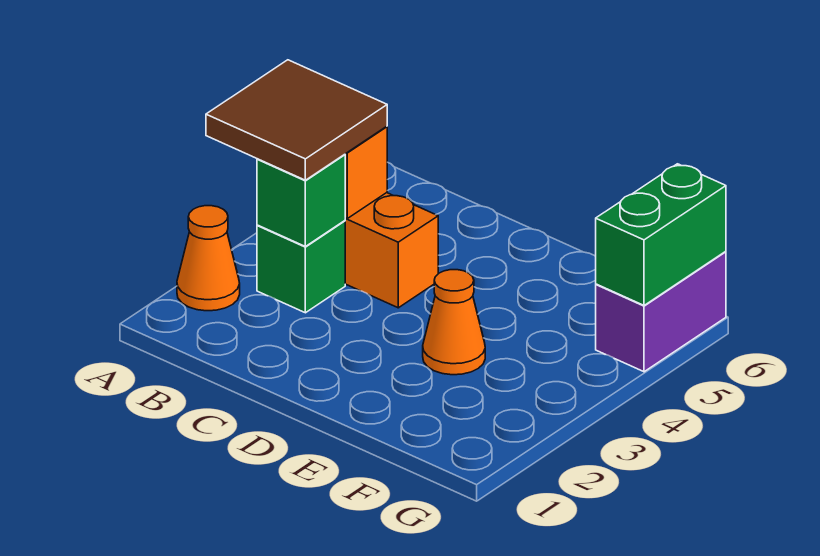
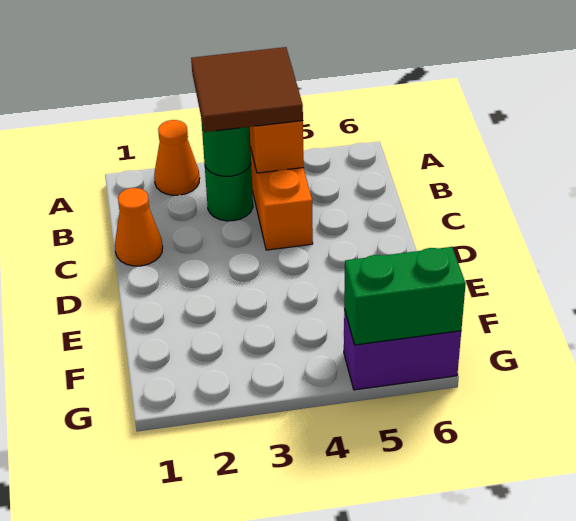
green 1x1 brick [257,221,345,313] -> green 1x1 round brick [205,164,253,221]
green 1x1 brick [257,154,345,246] -> green 1x1 round brick [201,119,251,176]
orange 1x1 cone [423,270,485,375] -> orange 1x1 cone moved to [115,188,163,266]

